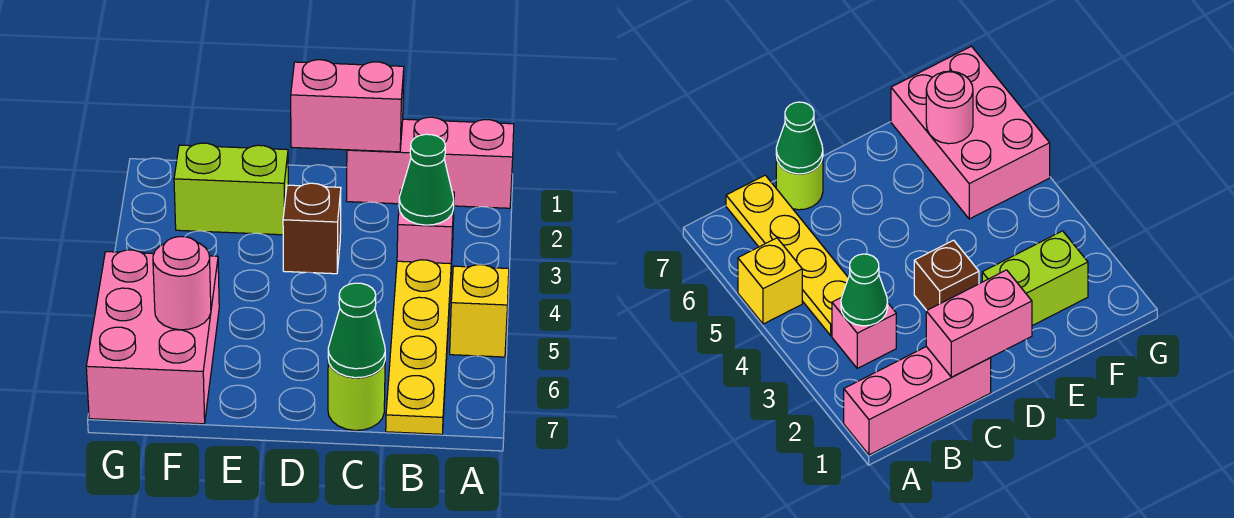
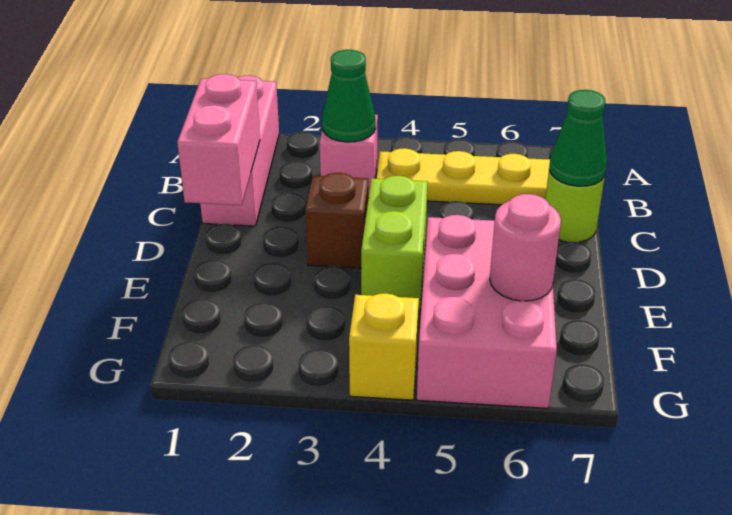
yellow 1x1 brick [450,265,509,357] -> yellow 1x1 brick moved to [349,293,419,400]
lime 1x2 brick [174,143,288,235] -> lime 1x2 brick moved to [361,176,428,311]
pink 2x3 brick [86,250,219,424] -> pink 2x3 brick turned to [417,215,557,408]

